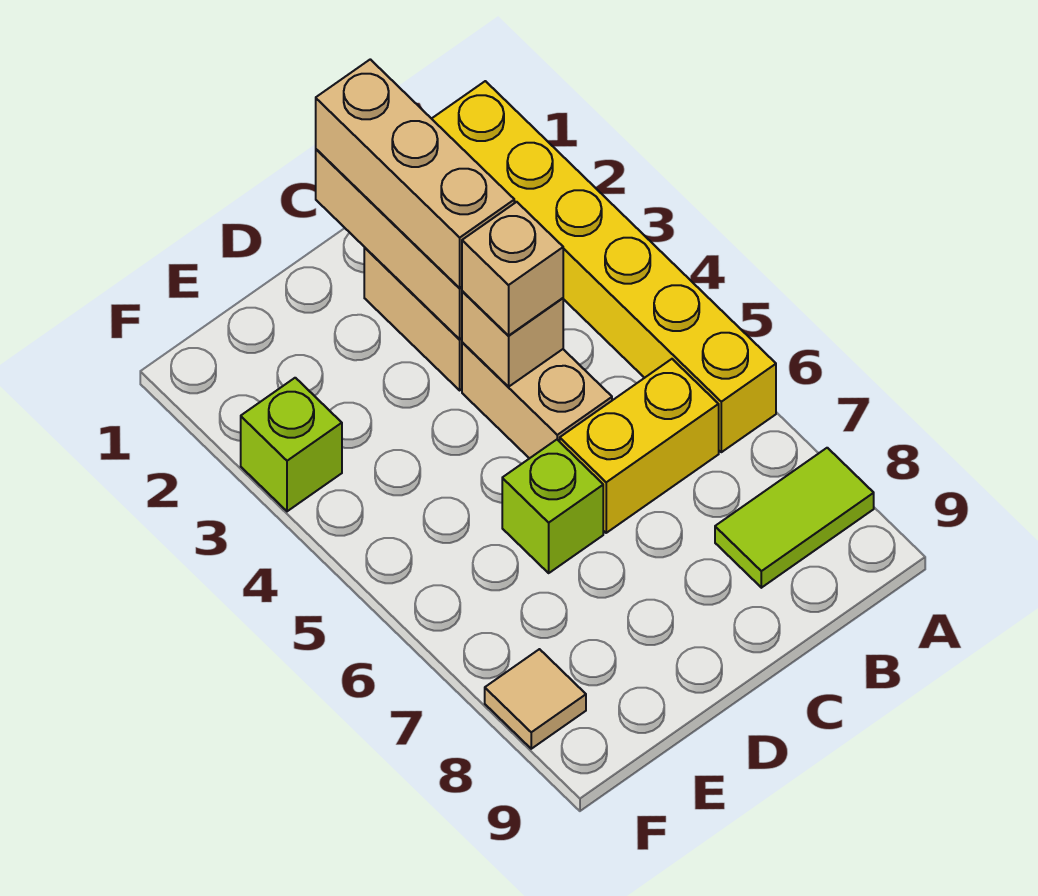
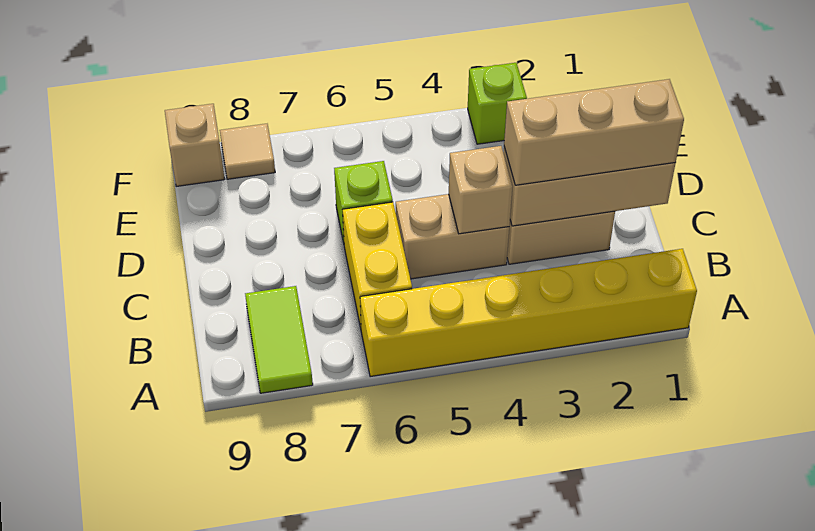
tan 1x1 brick [462,202,563,336] -> tan 1x1 brick moved to [165,104,224,186]

